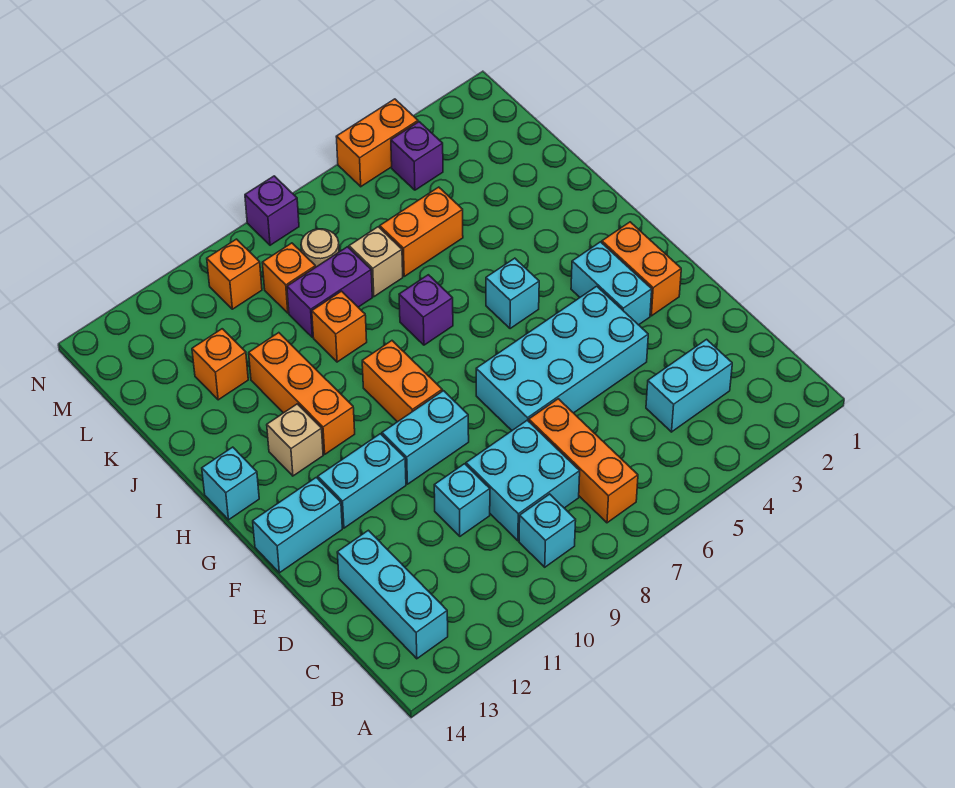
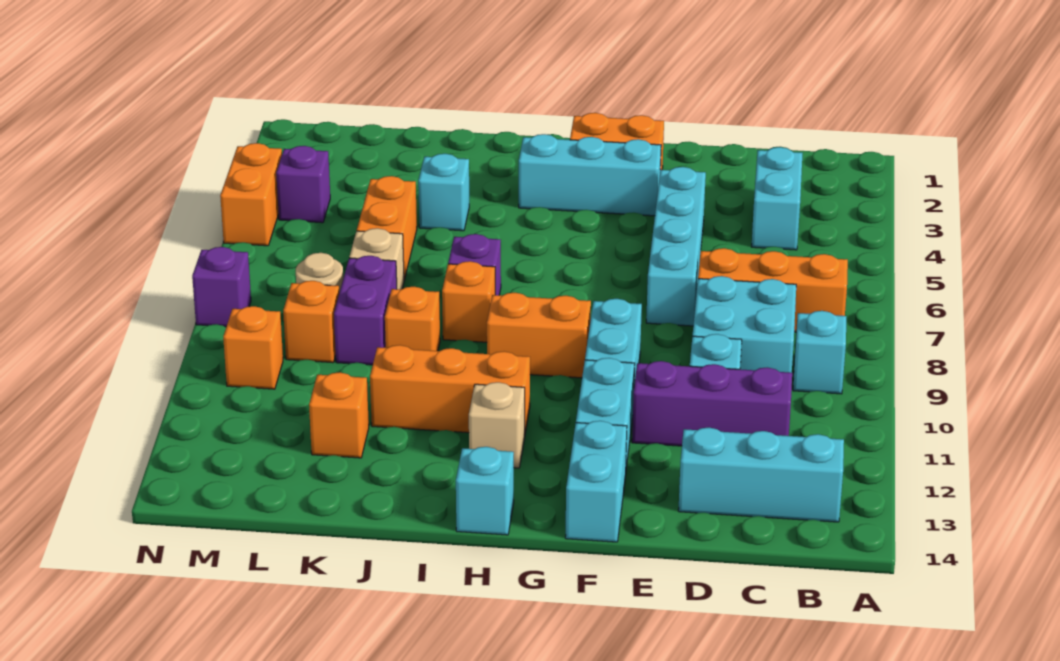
none -> purple 1x3 brick [632,361,792,446]
cyan 2x4 brick [476,286,648,430] -> cyan 1x4 brick [646,167,706,326]
cyan 1x2 brick [571,242,652,325] -> cyan 1x3 brick [519,134,661,216]
cyan 1x1 brick [486,258,539,329] -> cyan 1x1 brick moved to [418,154,469,231]
none -> orange 1x1 brick [442,261,495,342]

